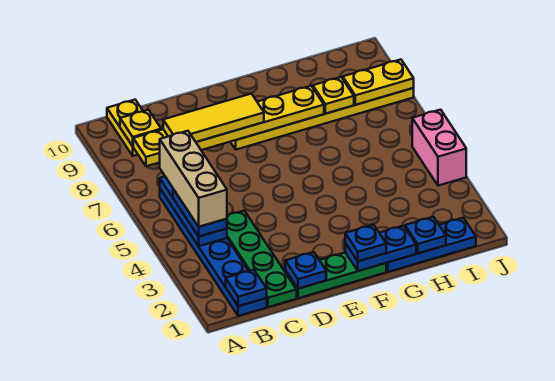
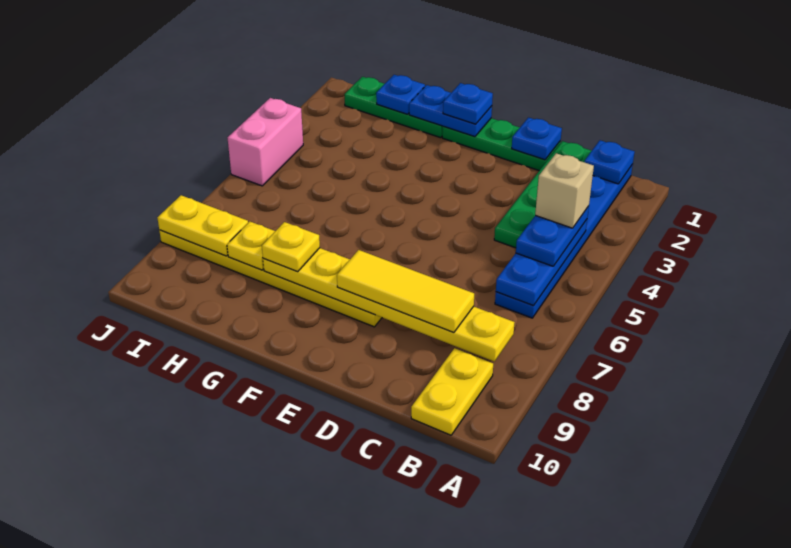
tan 1x3 brick [159,131,227,227] -> tan 1x1 brick [535,153,594,228]
yellow 1x1 plate [120,110,161,146] -> yellow 1x1 plate moved to [262,222,320,272]
blue 1x3 plate [386,218,476,272] -> green 1x3 plate [344,77,443,138]

